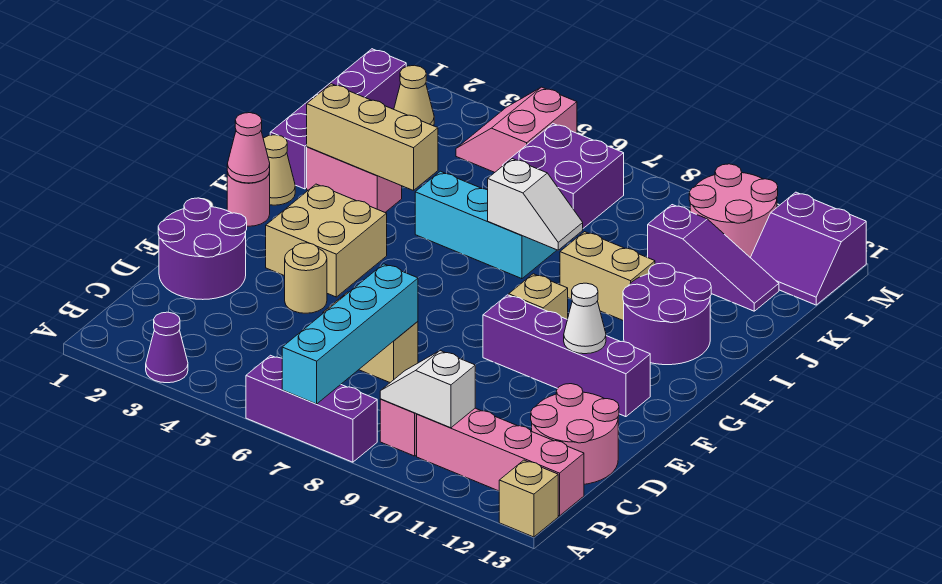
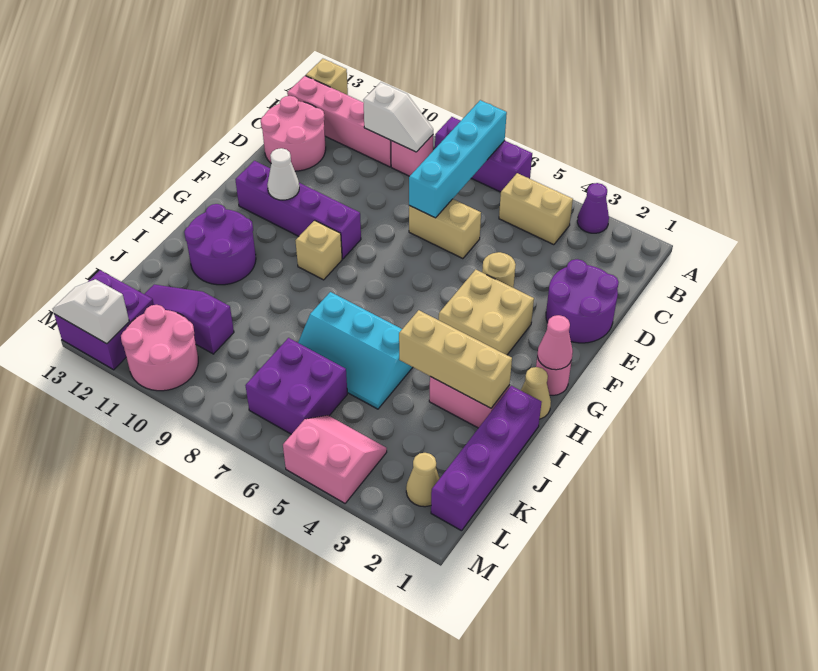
white 1x2 slope [488,159,583,250] -> white 1x2 slope moved to [53,279,129,344]
tan 1x2 brick [560,232,655,321] -> tan 1x2 brick moved to [499,173,573,245]
pink 2x2 slope [456,87,577,173] -> pink 2x2 slope turned to [283,415,387,503]
purple 2x2 slope [750,192,866,305] -> purple 2x2 brick [54,270,154,370]

